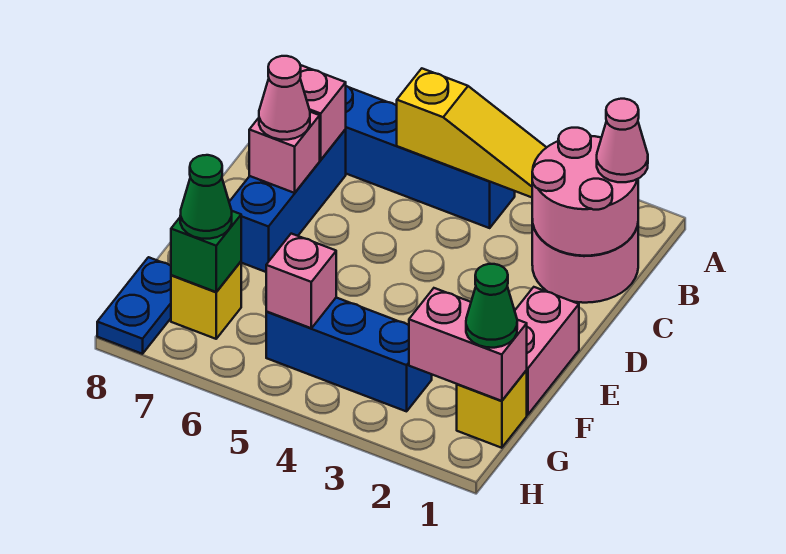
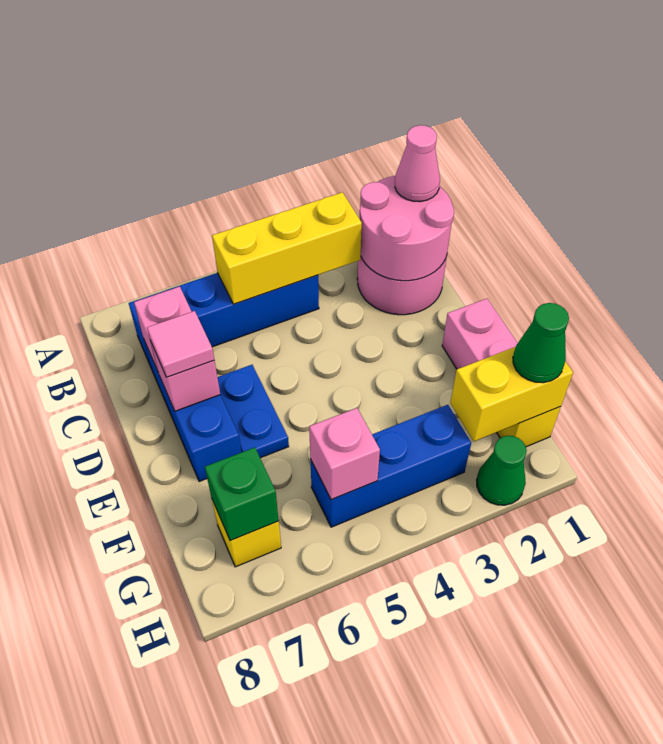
yellow 1x3 slope [396,69,547,197] -> yellow 1x3 brick [212,192,362,304]
pink 1x1 cone [259,56,310,140] -> pink 1x1 tile [147,311,214,377]
pink 1x2 brick [409,288,527,401] -> yellow 1x2 brick [450,347,573,441]
green 1x1 cone [180,155,232,239] -> green 1x1 cone moved to [477,436,527,505]
blue 1x2 plate [97,257,171,354] -> blue 1x2 plate moved to [217,365,289,458]

